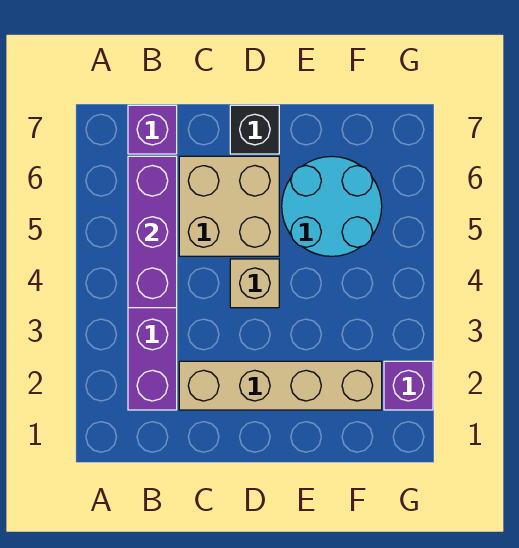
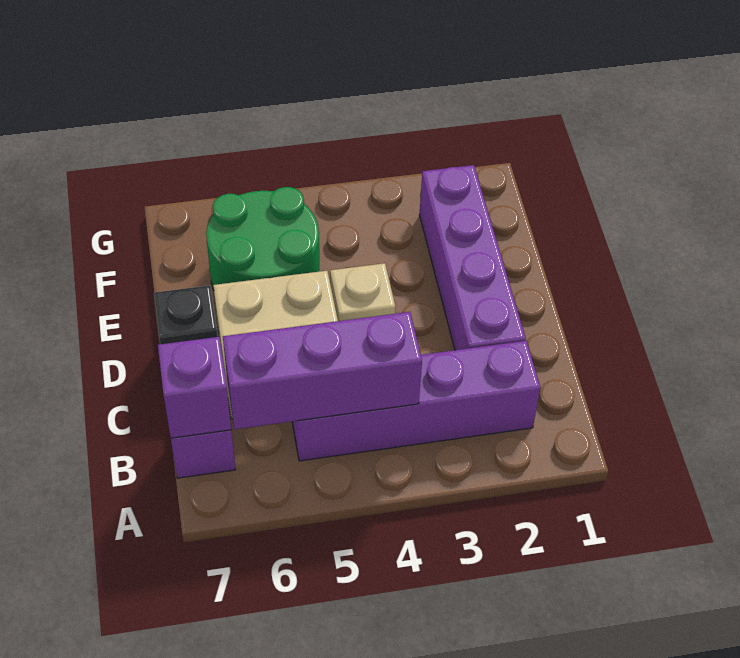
tan 1x4 brick [179,361,382,410] -> purple 1x4 brick [419,165,526,350]
cyan 2x2 round brick [282,156,382,256] -> green 2x2 round brick [206,187,319,290]
purple 1x1 brick [384,361,433,410] -> purple 1x1 brick moved to [158,337,231,438]

